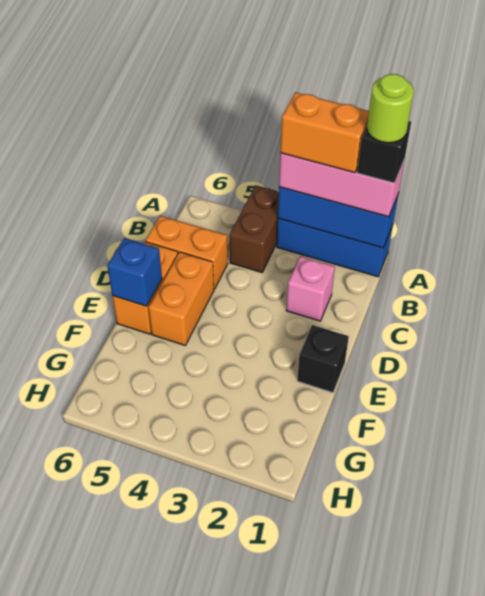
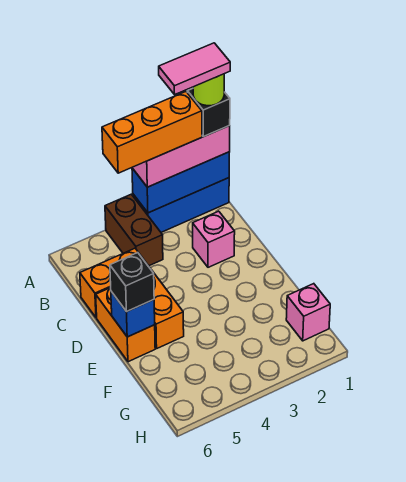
none -> pink 1x2 tile [159,43,230,94]
orange 1x2 brick [280,92,369,173] -> orange 1x3 brick [102,92,202,173]
black 1x1 brick [297,325,349,393] -> black 1x1 brick moved to [110,253,154,312]
none -> pink 1x1 brick [286,284,330,341]

